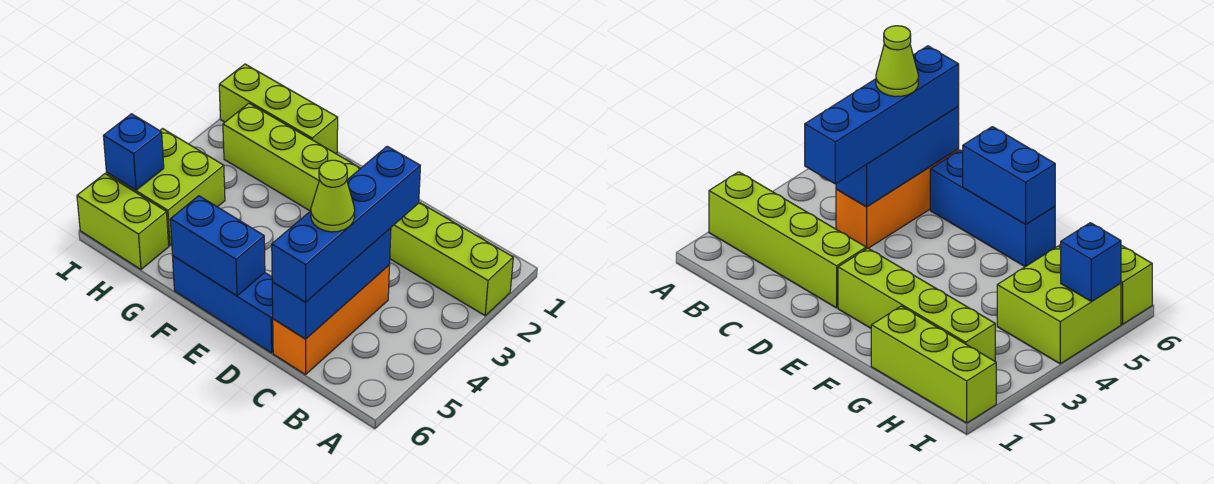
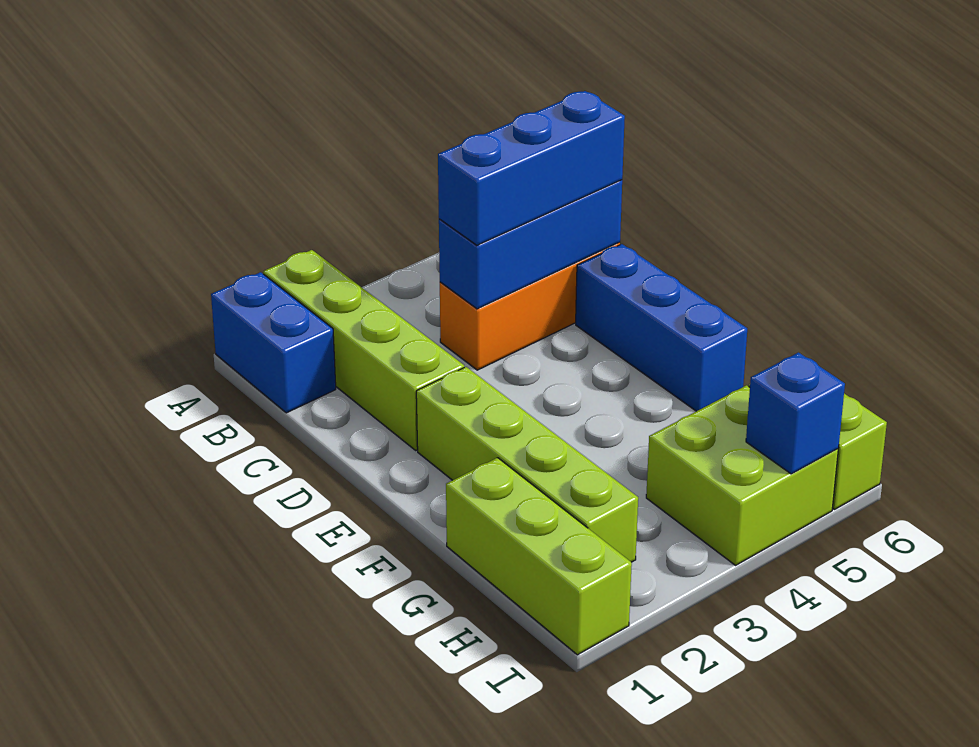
blue 1x4 brick [272,146,420,302] -> blue 1x3 brick [438,91,625,245]
lime 1x1 cone [311,160,355,232] -> none
blue 1x2 brick [170,196,265,296] -> blue 1x2 brick moved to [211,272,336,413]

